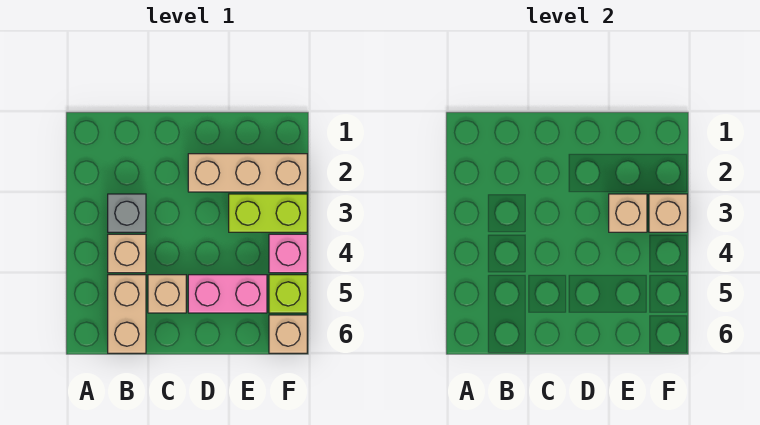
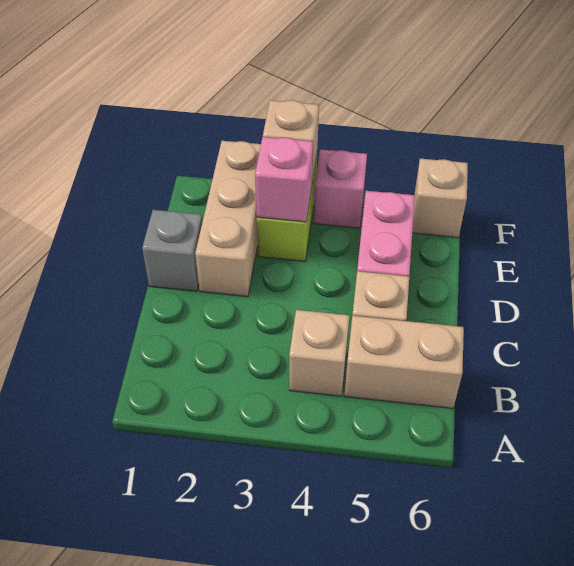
grey 1x1 brick [108,194,146,232] -> grey 1x1 brick moved to [142,210,203,291]
tan 1x1 brick [609,194,647,232] -> pink 1x1 brick [255,137,313,222]
lime 1x1 brick [269,275,307,313] -> none

